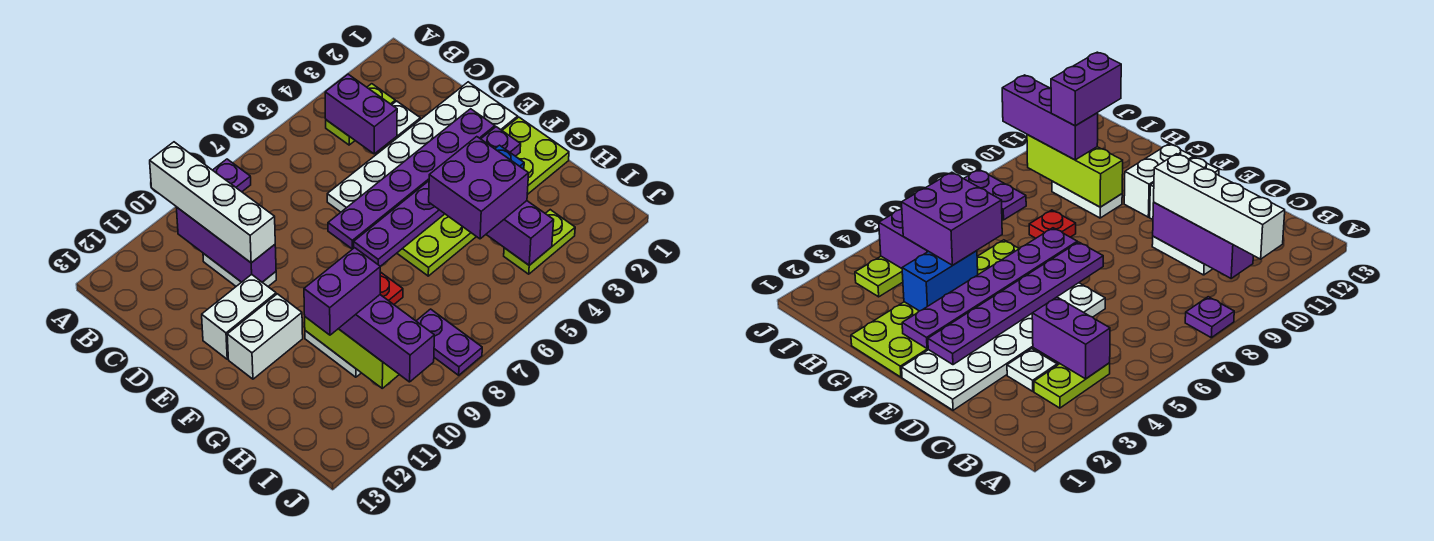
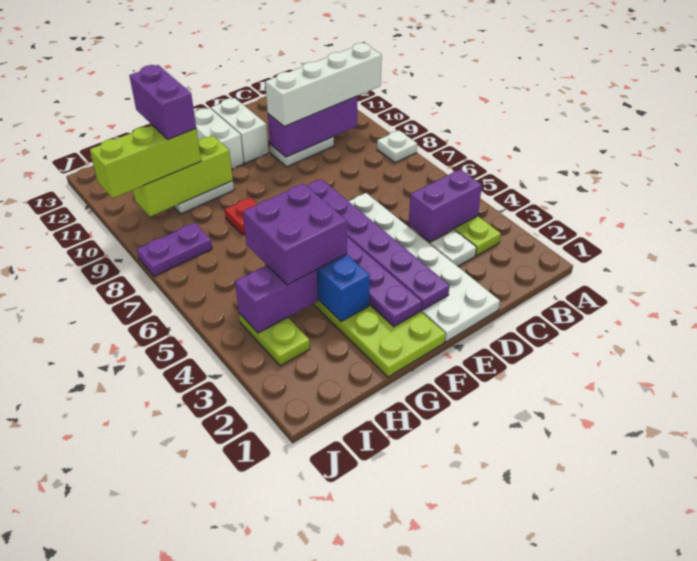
purple 1x1 plate [213,159,251,192] -> white 1x1 plate [377,130,417,163]
purple 1x3 brick [339,295,434,382] -> lime 1x3 brick [90,125,201,198]

